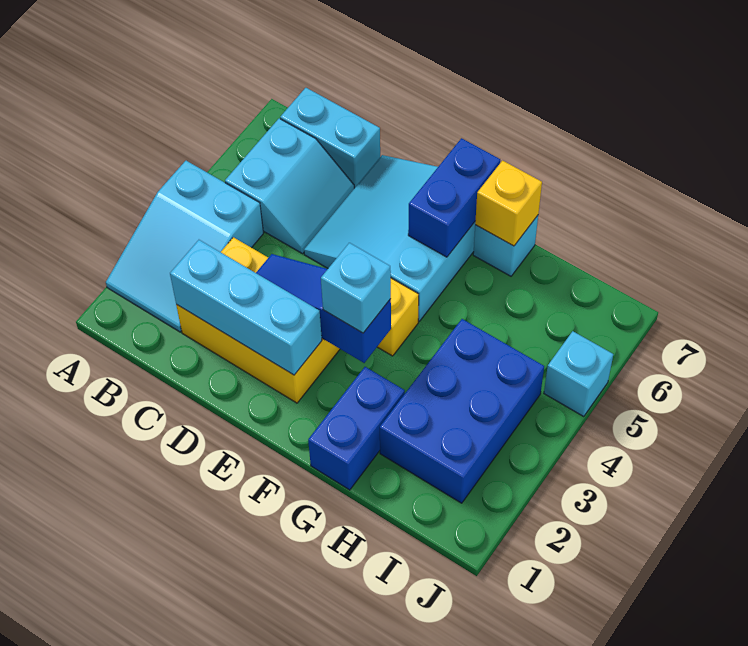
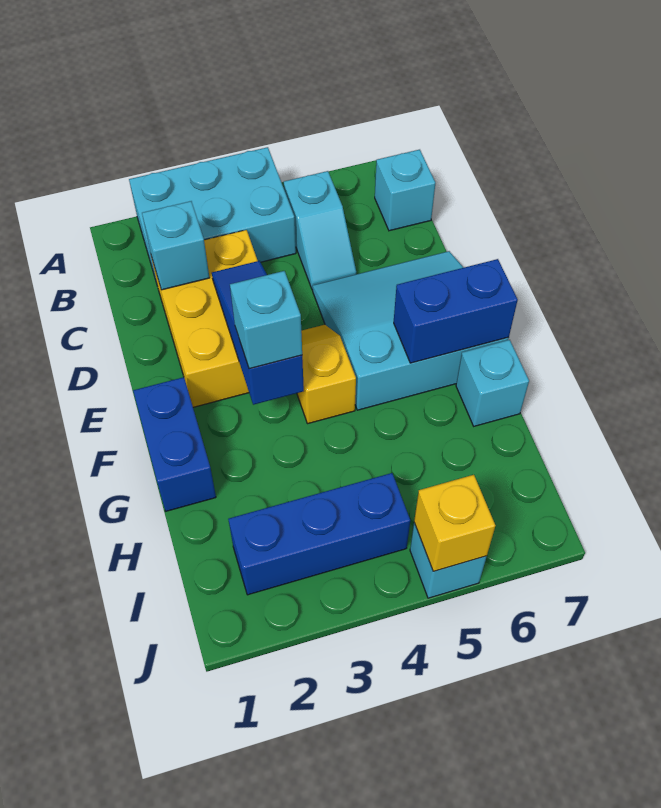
cyan 2x3 slope [106,161,263,332] -> cyan 2x3 brick [129,147,296,283]
cyan 2x2 slope [225,119,354,254] -> cyan 1x2 slope [284,171,356,290]
cyan 1x2 brick [280,88,380,188] -> cyan 1x1 brick [375,150,435,231]
cyan 1x3 brick [170,240,322,375] -> cyan 1x1 brick [142,201,209,290]
blue 1x2 brick [308,367,405,490] -> blue 1x2 brick turned to [133,377,216,511]
yellow 1x1 brick [475,161,542,246] -> yellow 1x1 brick moved to [414,475,495,571]
blue 2x3 brick [380,319,544,503] -> blue 1x3 brick [228,473,410,595]

